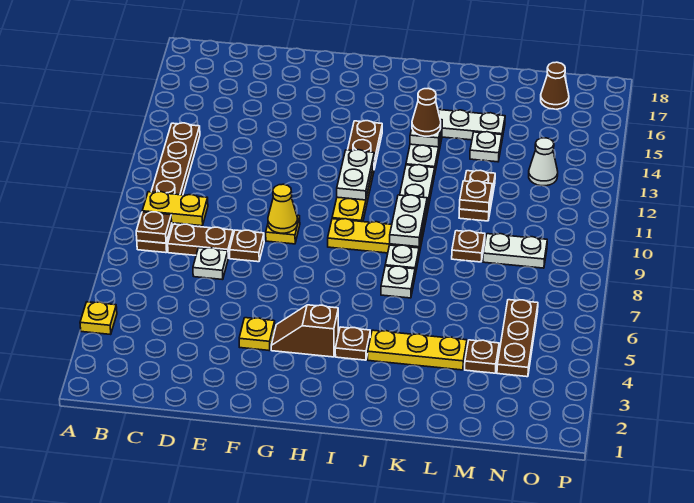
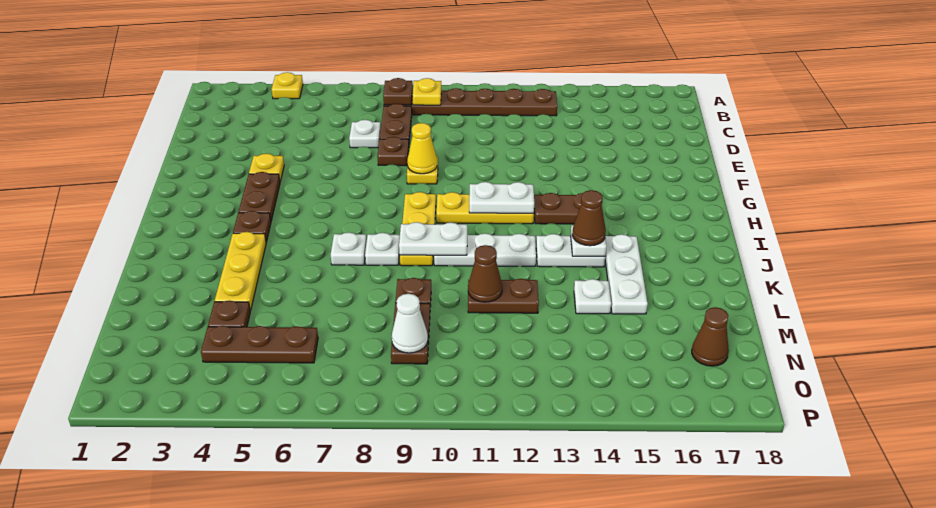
yellow 1x2 plate [142,192,208,226] -> yellow 1x1 plate [412,78,441,105]
brown 1x2 slope [271,305,338,357] -> brown 1x2 plate [239,172,280,221]
brown 1x1 plate [459,181,492,212] -> brown 1x1 cone [468,245,502,302]
white 1x2 plate [483,234,547,268] -> brown 1x2 plate [391,303,430,364]
white 1x1 cone [529,138,558,186] -> white 1x1 cone moved to [392,294,428,353]

